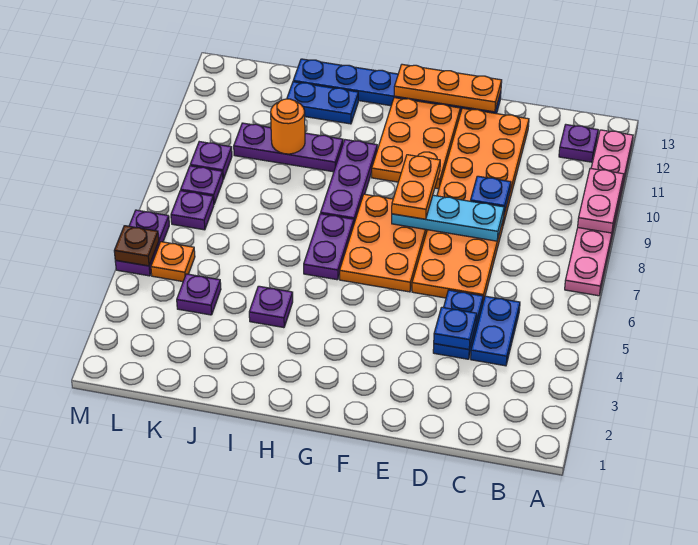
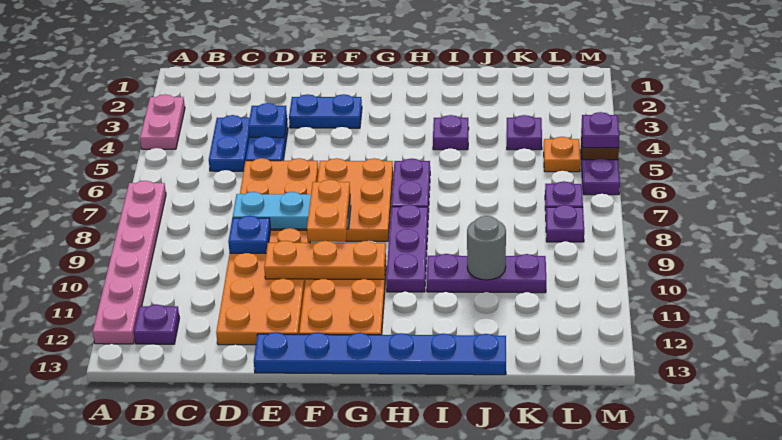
pink 1x2 plate [578,168,624,233] -> pink 1x2 plate moved to [140,94,185,149]
orange 1x3 plate [394,64,502,112] -> orange 1x3 plate moved to [264,241,386,279]
blue 1x2 plate [287,82,358,124] -> blue 1x2 plate moved to [289,94,362,128]
orange 1x1 round brick [271,99,305,154] -> grey 1x1 round brick [467,216,506,280]
purple 1x1 plate [190,142,232,179] -> purple 1x1 plate moved to [582,112,619,148]

